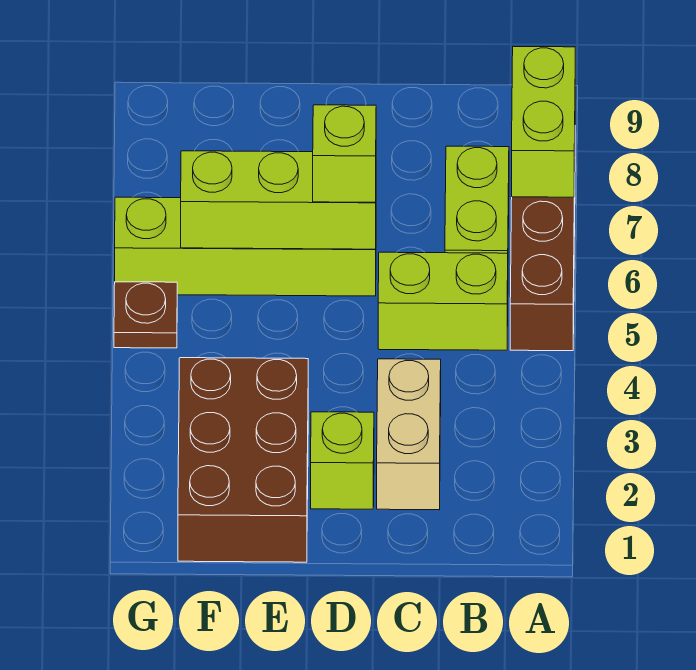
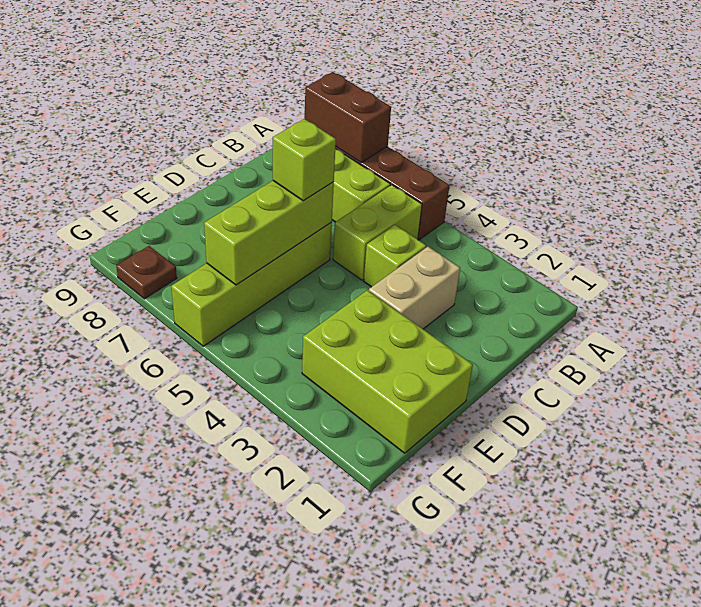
lime 1x2 brick [512,46,575,197] -> brown 1x2 brick [305,72,391,163]
tan 1x2 brick [377,359,441,510] -> tan 1x2 brick turned to [369,247,460,329]
lime 1x1 brick [311,412,374,509] -> lime 1x1 brick moved to [364,225,426,287]
brown 2x3 brick [178,358,308,562] -> lime 2x3 brick [302,290,473,453]
brown 1x1 plate [114,282,177,348] -> brown 1x1 plate moved to [116,246,177,299]

